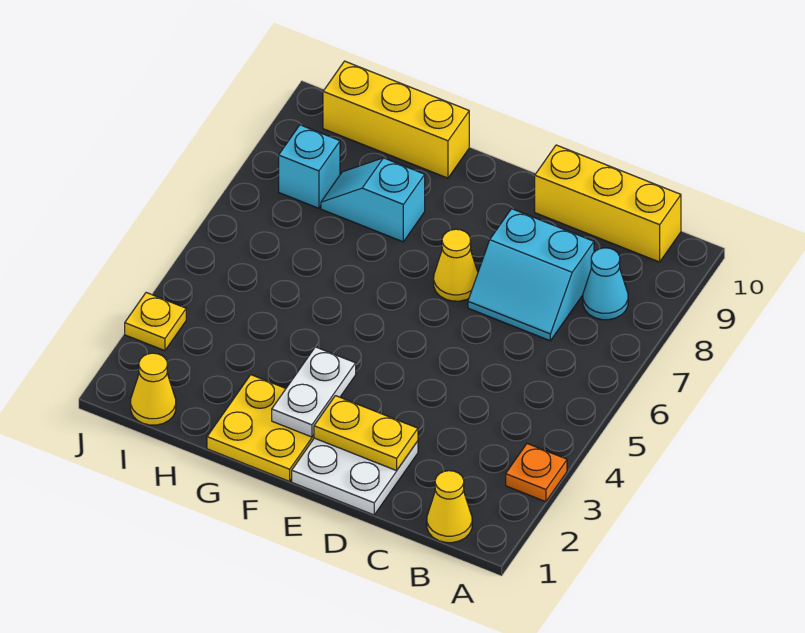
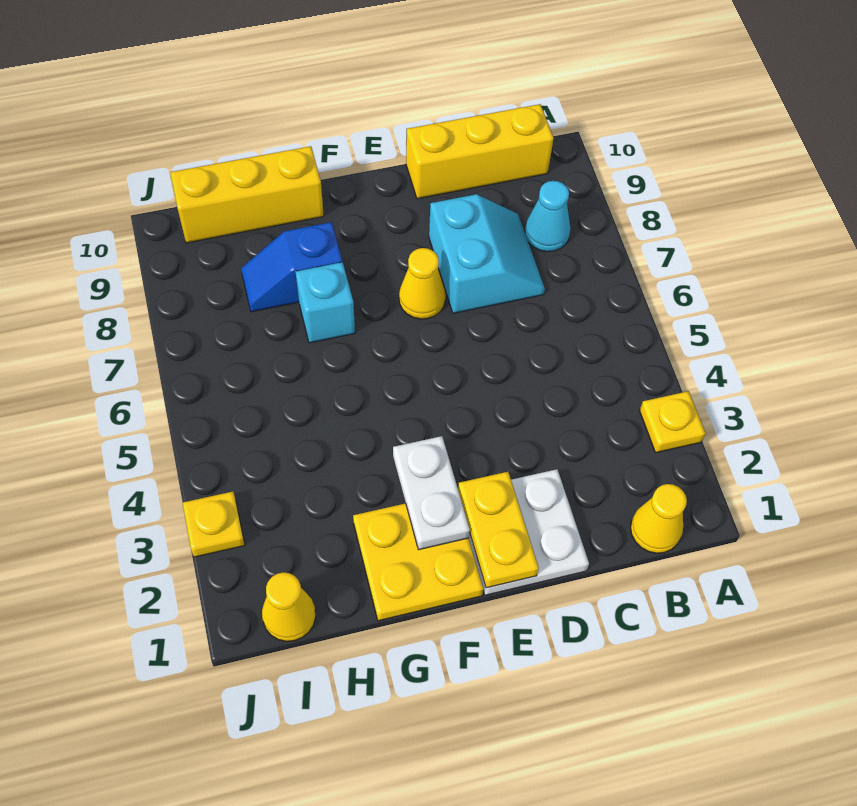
orange 1x1 plate [506,444,567,502] -> yellow 1x1 plate [639,391,705,453]
cyan 2x2 slope [468,209,594,341] -> cyan 2x2 slope turned to [429,194,545,313]
yellow 1x2 plate [314,396,418,471] -> yellow 1x2 plate turned to [458,472,539,588]
cyan 1x2 slope [321,158,425,242] -> blue 1x2 slope [241,222,342,312]
cyan 1x1 brick [279,125,340,208] -> cyan 1x1 brick moved to [296,262,355,343]

